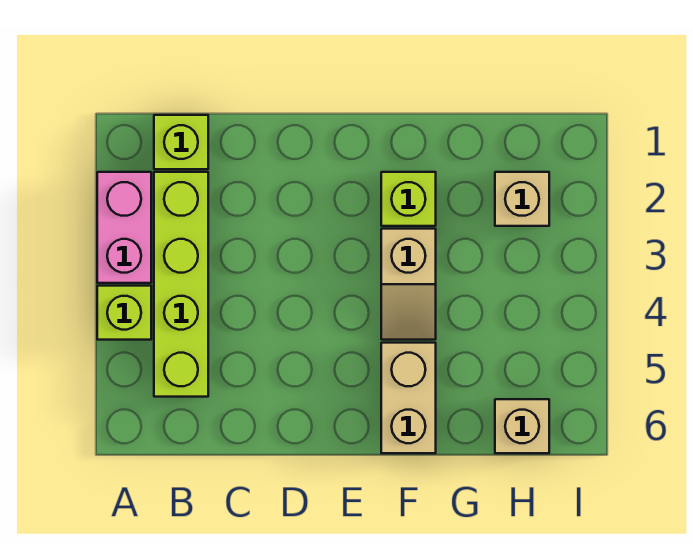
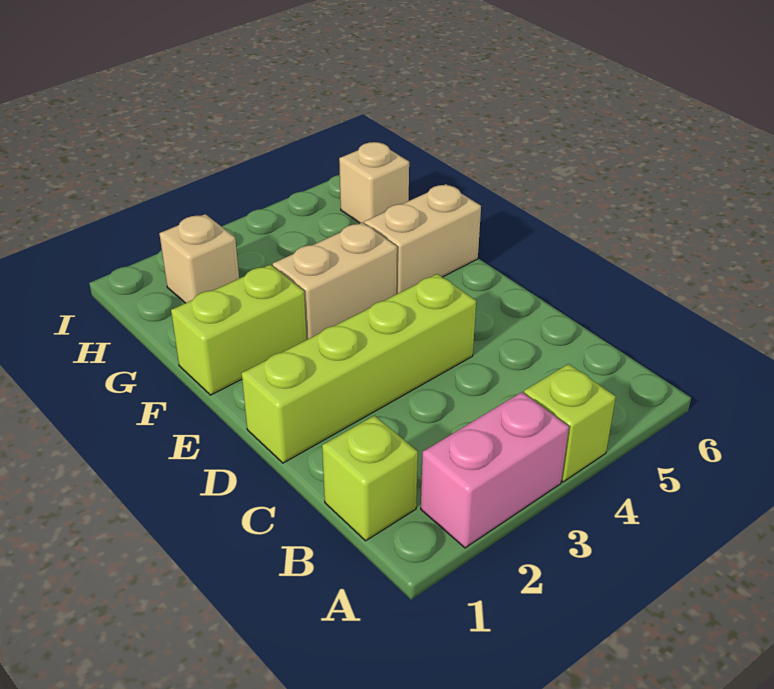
lime 1x4 brick [154,172,208,397] -> lime 1x4 brick moved to [242,274,476,463]
lime 1x1 brick [381,172,436,226] -> lime 1x2 brick [171,265,307,395]
tan 1x2 slope [381,229,436,340] -> tan 1x2 brick [273,222,397,340]

